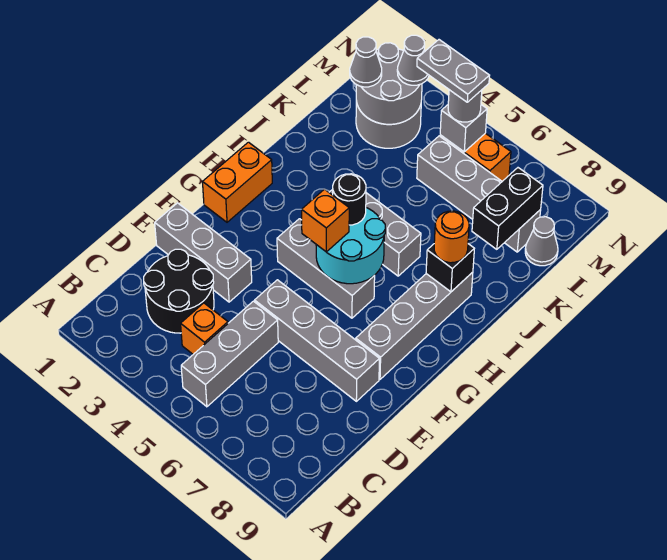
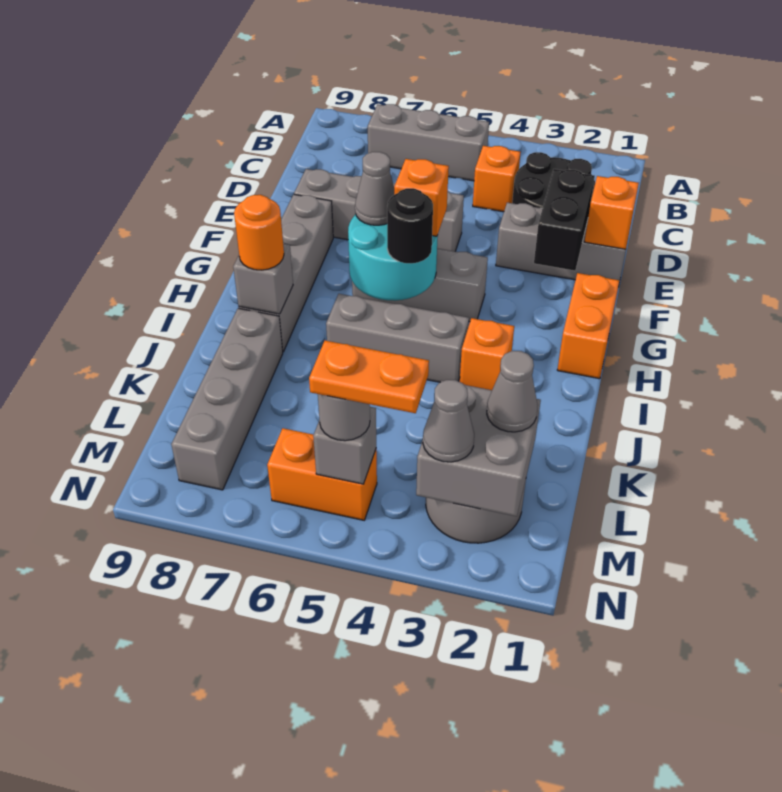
grey 1x3 brick [181,301,278,407] -> grey 1x3 brick turned to [368,104,489,181]
none -> orange 1x1 brick [585,176,639,249]
none -> orange 1x1 brick [460,318,514,390]
black 1x1 brick [426,244,474,292] -> grey 1x1 brick [233,244,293,314]
black 1x2 brick [472,168,543,249] -> black 1x2 brick moved to [534,169,595,271]
grey 2x2 round brick [356,43,422,124] -> grey 2x2 brick [416,381,541,516]
grey 1x4 brick [417,136,541,252] -> grey 1x4 brick turned to [171,308,283,490]
grey 1x1 cone [525,217,558,266] -> grey 1x1 cone moved to [355,152,394,225]
grey 1x2 plate [417,40,490,102] -> orange 1x2 plate [309,341,429,413]

